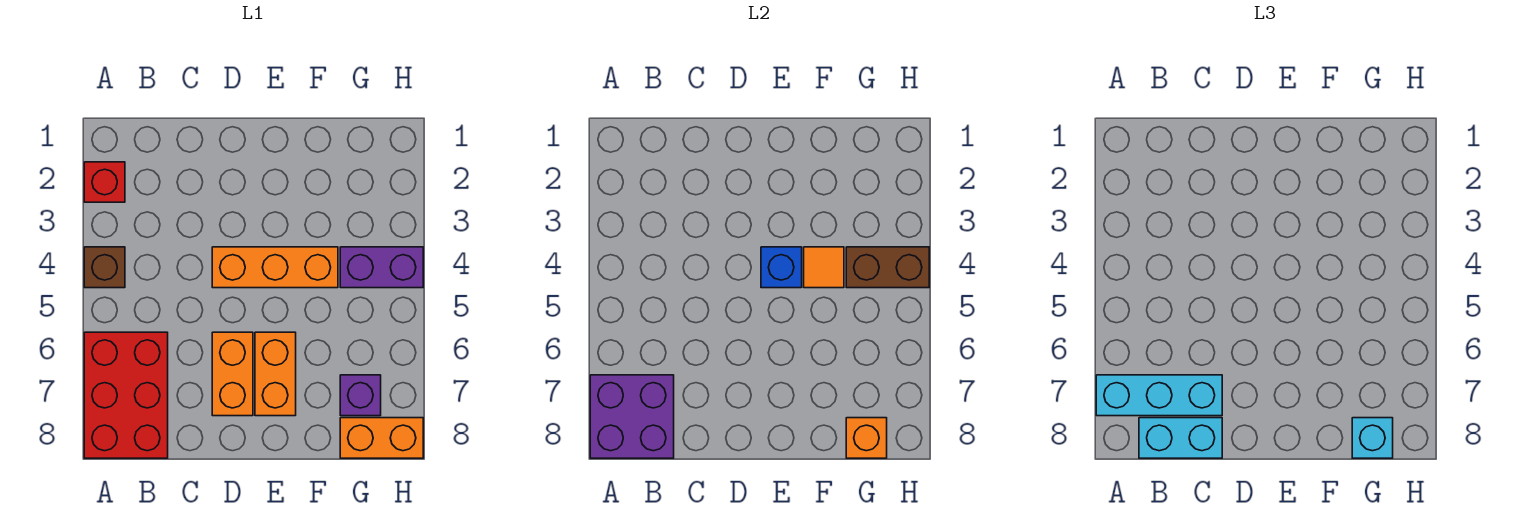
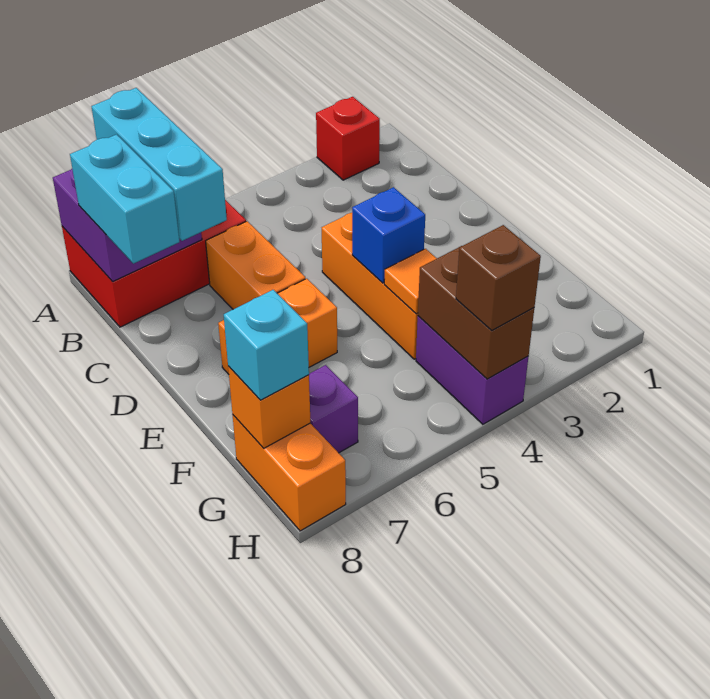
brown 1x1 brick [84,247,125,288] -> brown 1x1 brick moved to [456,225,541,330]
orange 1x2 brick [212,332,253,416] -> orange 1x2 brick turned to [206,221,305,309]

